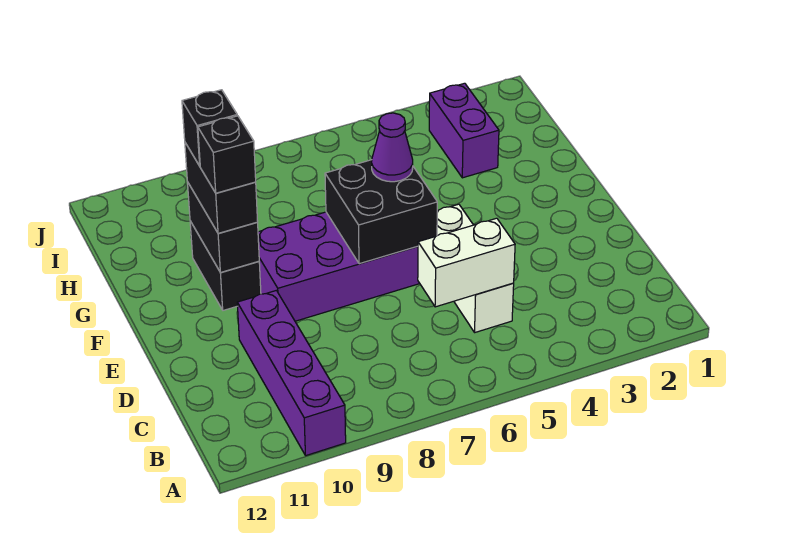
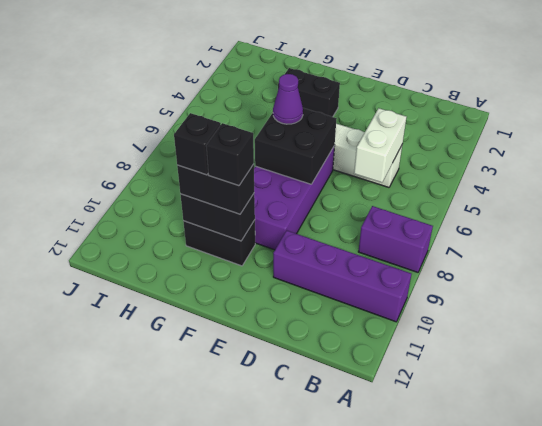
none -> black 1x2 brick [278,68,340,117]
purple 1x2 brick [429,83,499,178] -> purple 1x2 brick moved to [358,206,433,272]

